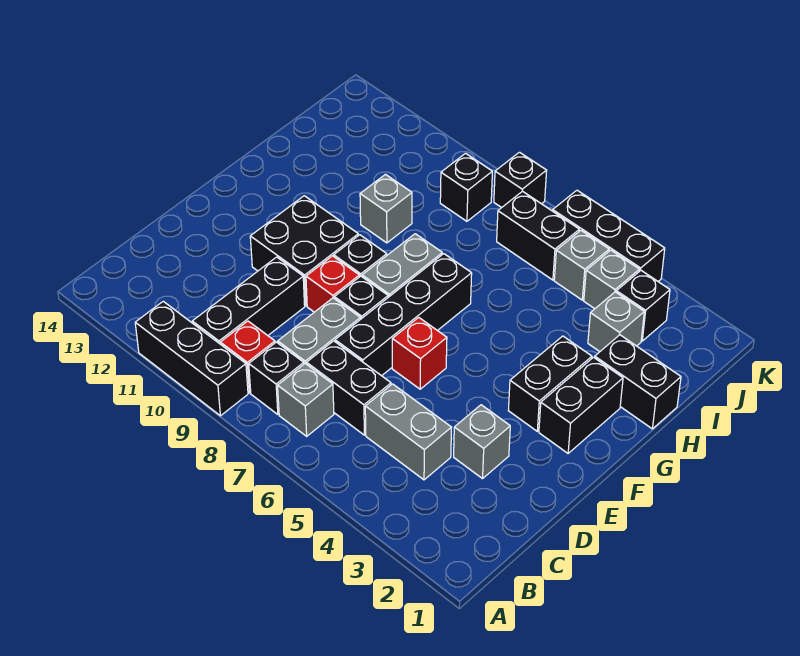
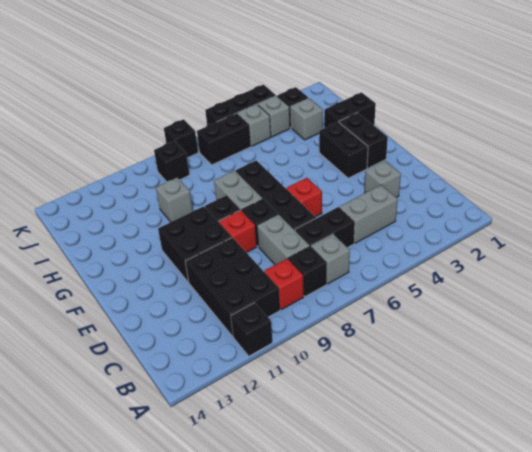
black 1x3 brick [135,301,248,416] -> black 1x1 brick [231,303,272,356]
black 1x3 brick [192,257,305,344] -> black 2x3 brick [185,238,280,336]

